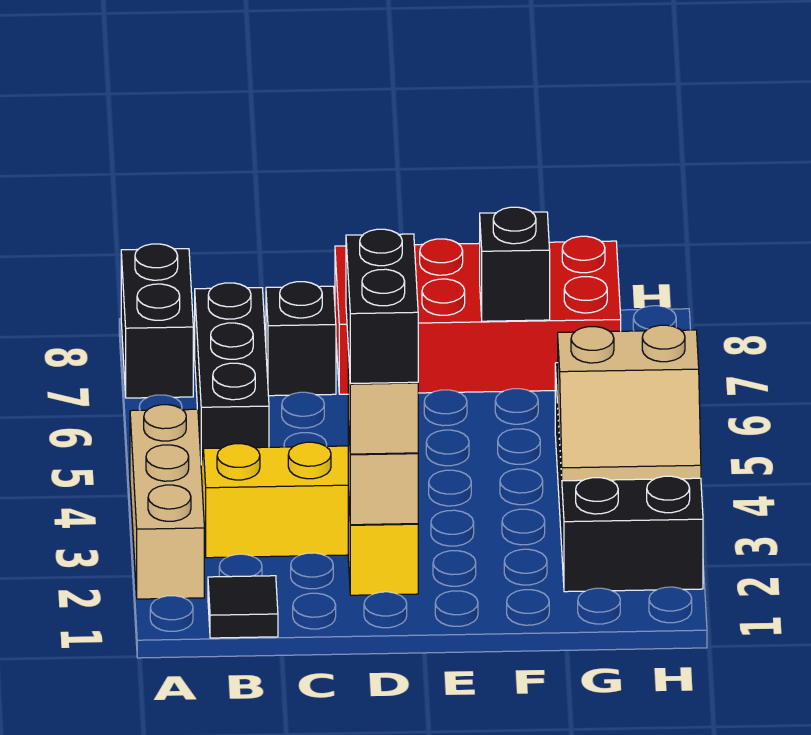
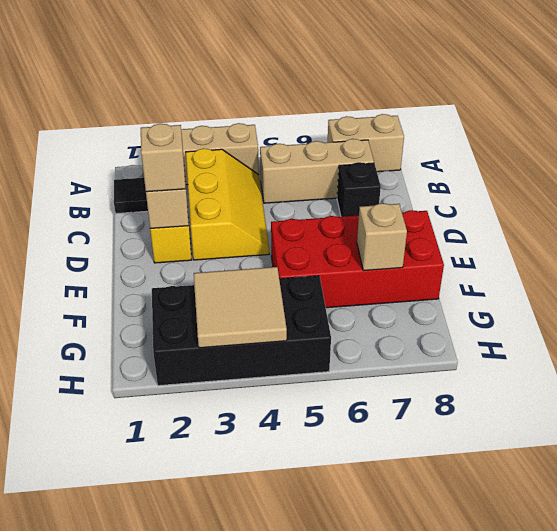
black 1x2 brick [121,244,193,398] -> tan 1x2 brick [328,114,404,172]
black 1x3 brick [195,283,269,465] -> tan 1x3 brick [260,139,374,203]
black 1x2 brick [346,229,418,384] -> none
red 2x4 brick [335,236,621,394] -> red 2x4 brick turned to [271,210,444,308]
black 1x1 brick [480,207,550,321] -> tan 1x1 brick [357,203,407,271]
tan 2x2 slope [558,325,701,481] -> tan 2x2 tile [194,267,287,348]

